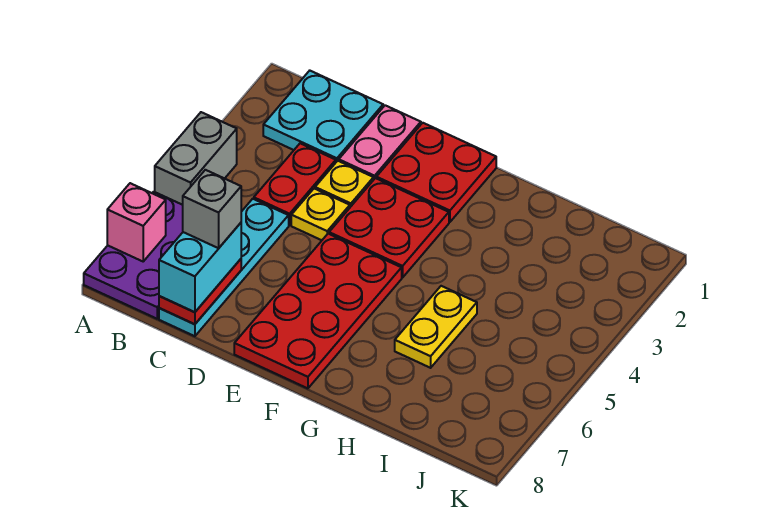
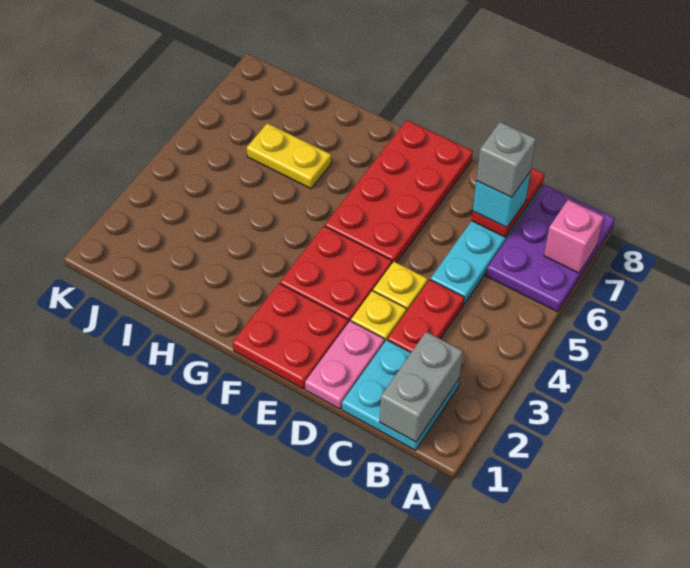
grey 1x2 brick [155,112,237,205] -> grey 1x2 brick moved to [380,332,463,442]
cyan 1x2 brick [159,223,241,312] -> cyan 1x1 brick [473,171,531,228]
yellow 1x2 plate [395,286,477,368] -> yellow 1x2 plate turned to [247,123,331,189]

